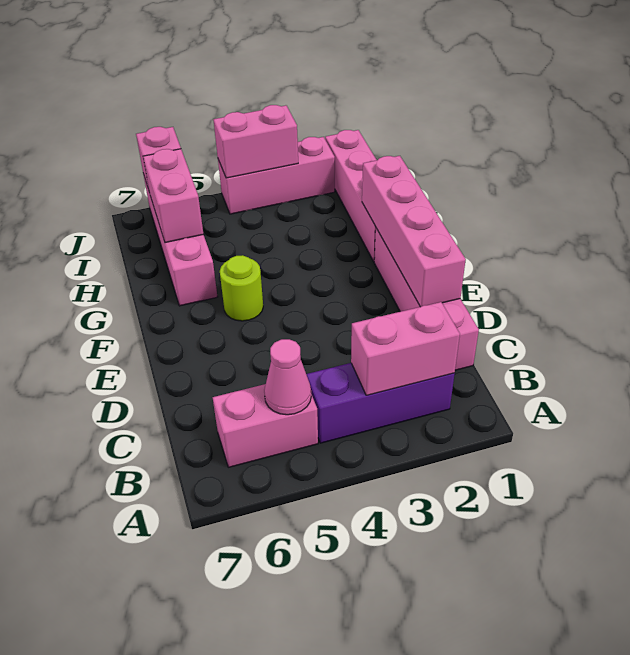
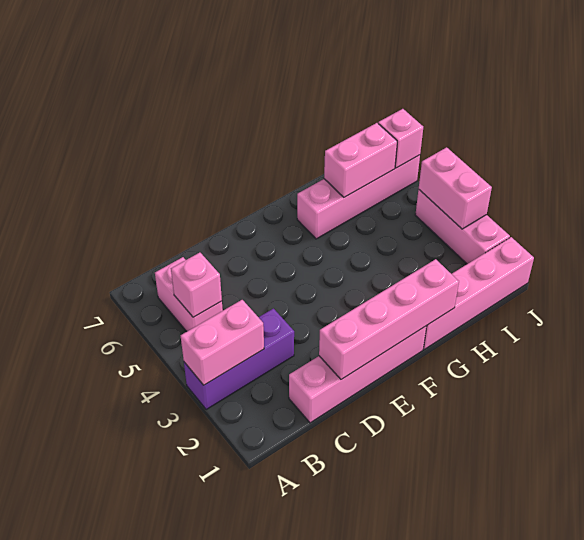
purple 1x3 brick [306,363,455,443] -> purple 1x3 brick turned to [184,309,294,410]
pink 1x2 brick [351,302,460,395] -> pink 1x2 brick turned to [181,300,264,385]
pink 1x1 cone [264,339,311,415] -> pink 1x1 brick [171,253,222,317]
lime 1x1 round brick [220,255,263,321] -> none

